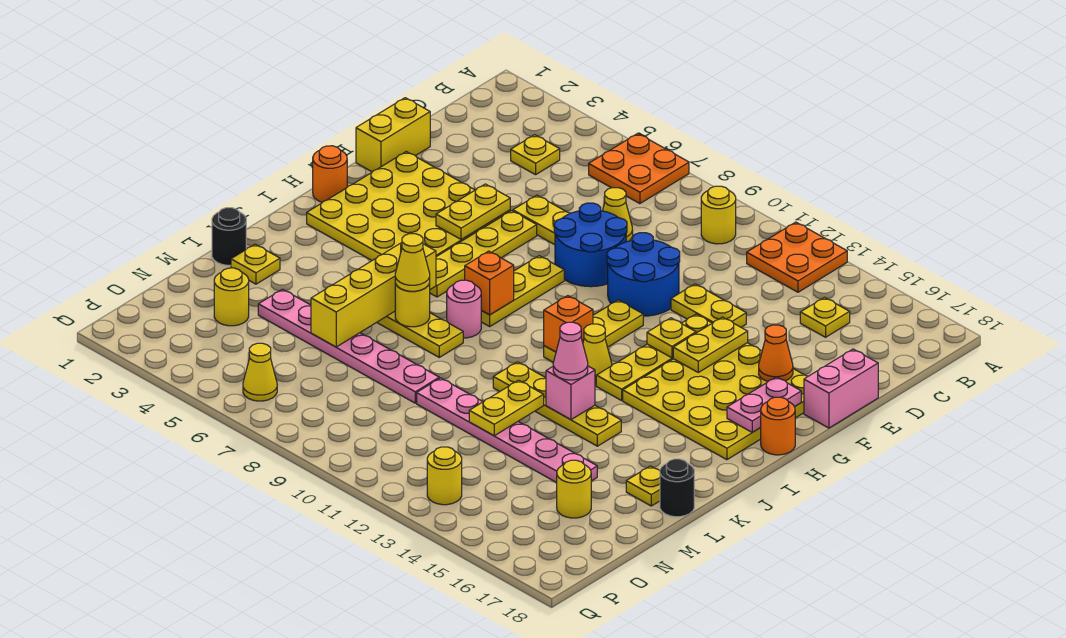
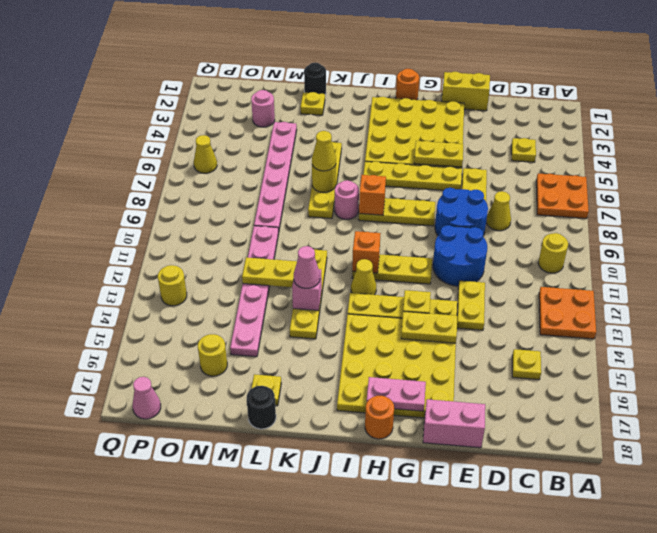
orange 1x1 cone [759,325,793,381] -> none
yellow 1x4 brick [311,243,436,347] -> none
yellow 1x1 round brick [214,268,249,326] -> pink 1x1 round brick [251,90,275,127]
none -> pink 1x1 cone [132,377,161,419]

